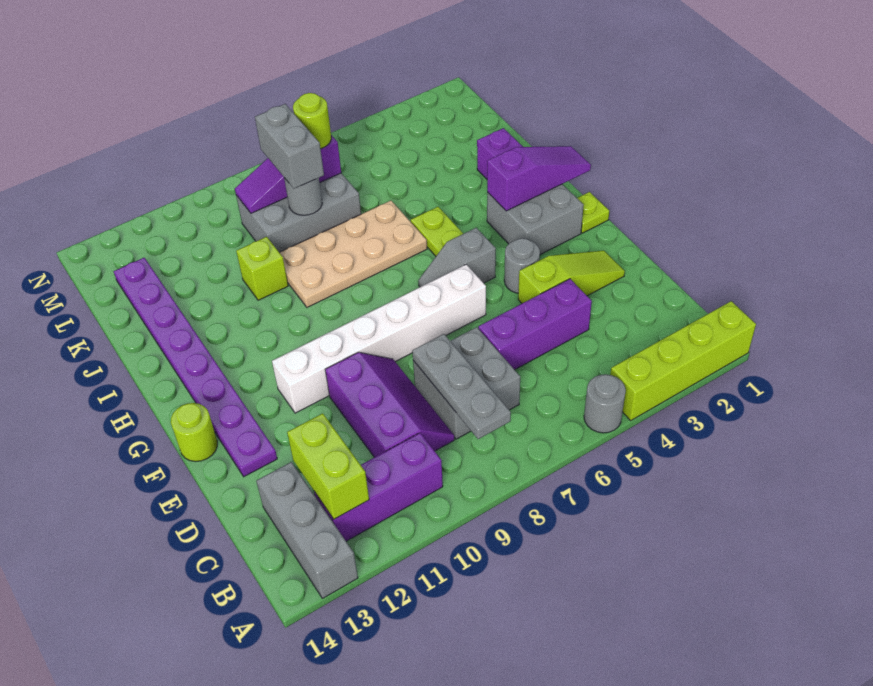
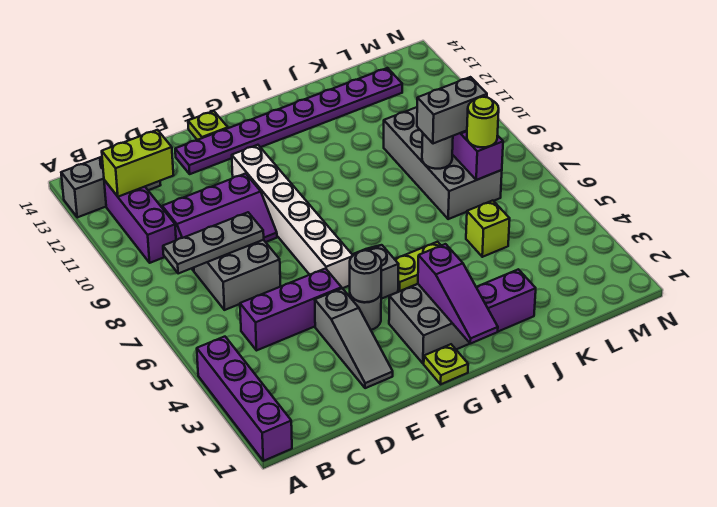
lime 1x4 brick [610,301,756,420] -> purple 1x4 brick [197,337,292,461]
grey 1x1 round brick [584,374,626,433] -> grey 1x1 round brick moved to [350,250,381,302]
purple 1x3 brick [478,279,592,370] -> purple 1x3 brick turned to [240,269,342,351]
lime 1x3 slope [518,251,625,303] -> grey 1x3 slope [315,288,393,388]
lime 1x1 round brick [171,403,217,461] -> lime 1x1 plate [188,111,228,140]
tan 2x4 plate [279,201,427,307] -> none
lime 1x1 brick [236,237,288,300] -> lime 1x1 brick moved to [466,201,510,257]
grey 2x3 brick [236,173,361,252] -> grey 2x4 brick [384,107,502,219]

